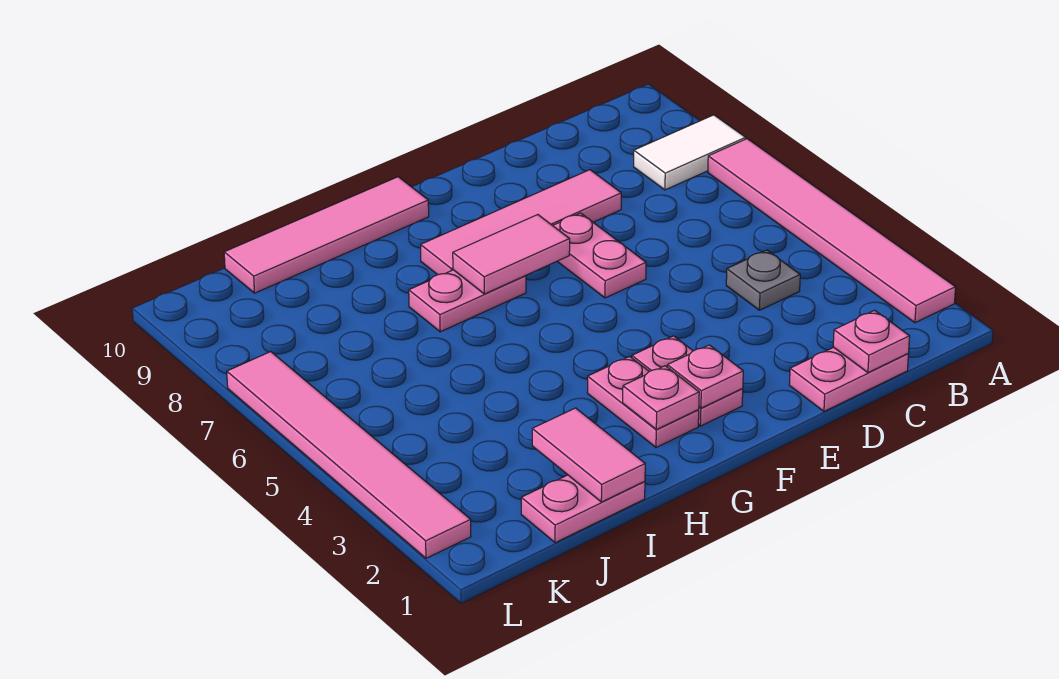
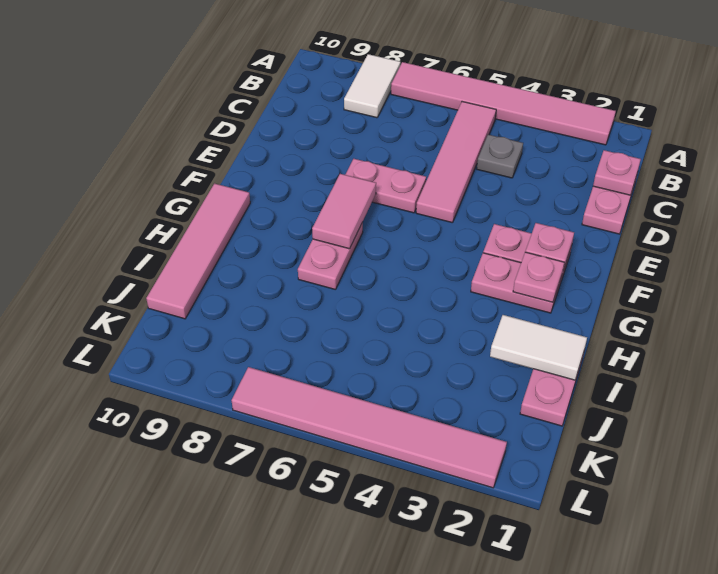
pink 1x4 tile [421,170,621,275] -> pink 1x4 tile moved to [416,102,496,223]
pink 1x2 tile [532,408,645,502] -> white 1x2 tile [490,315,587,380]

